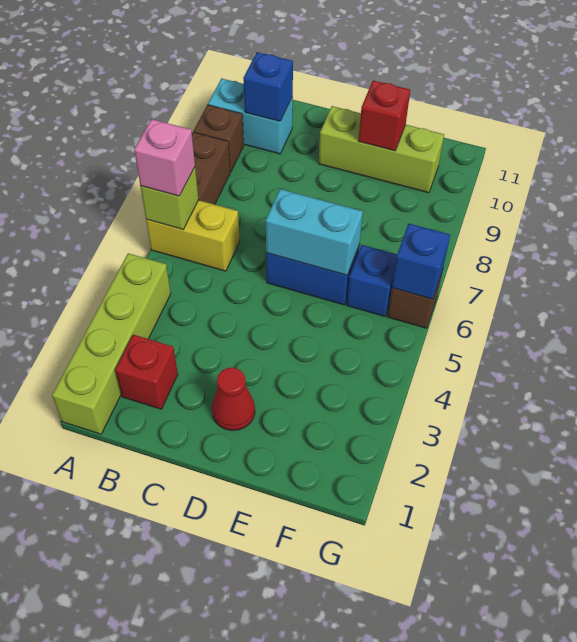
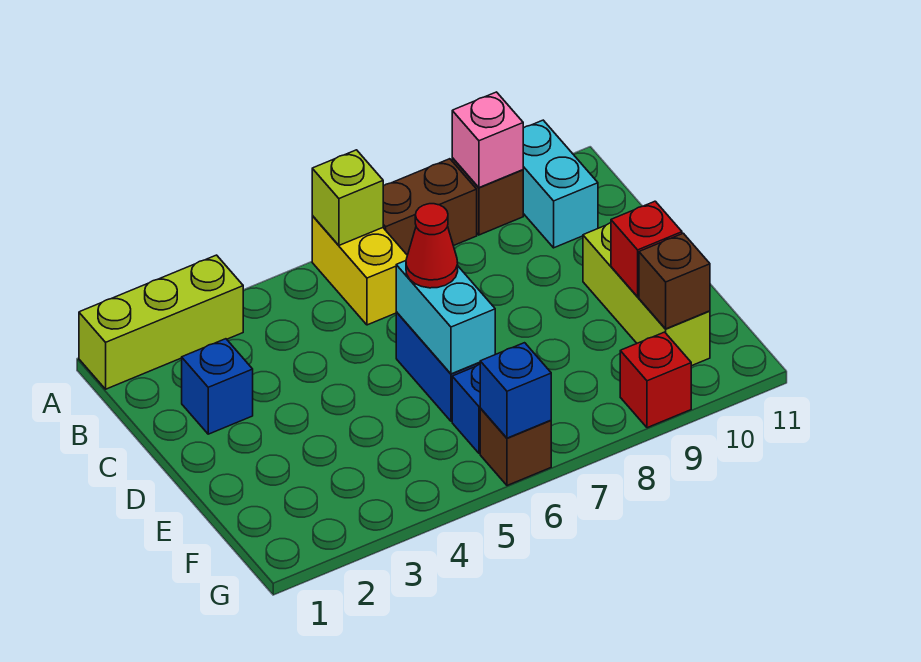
lime 1x4 brick [52,253,171,434] -> lime 1x3 brick [79,255,243,389]
pink 1x1 brick [134,119,195,196] -> pink 1x1 brick moved to [452,92,523,188]
red 1x1 brick [115,335,178,409] -> red 1x1 brick moved to [620,332,691,428]
blue 1x1 brick [243,52,293,121] -> blue 1x1 brick moved to [182,339,253,434]
red 1x1 cone [212,368,255,431] -> red 1x1 cone moved to [406,204,458,288]
none -> brown 1x1 brick [639,233,710,329]

